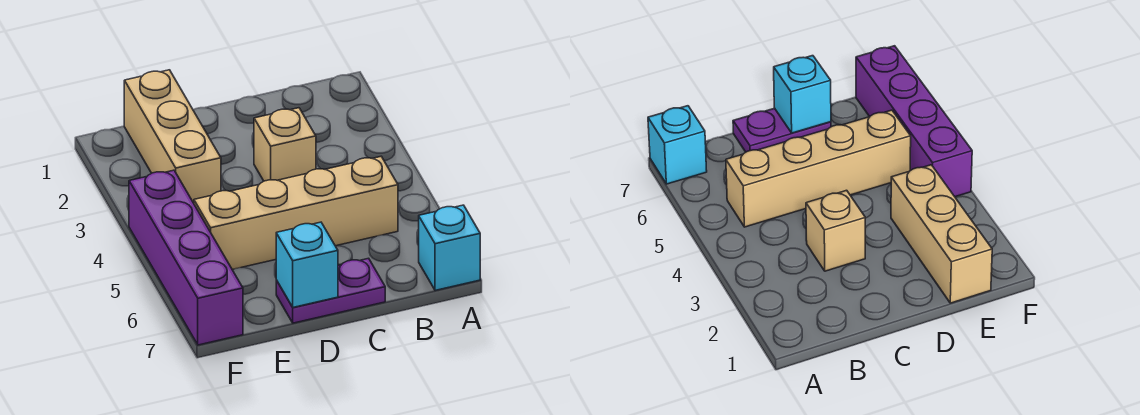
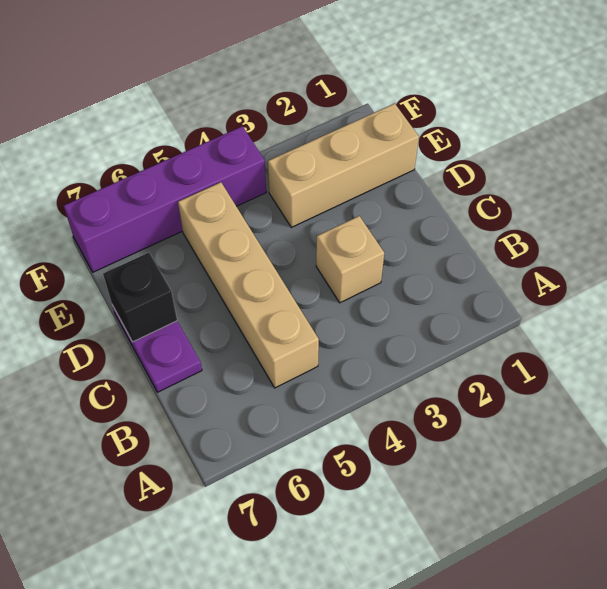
cyan 1x1 brick [419,205,480,290] -> none
cyan 1x1 brick [276,222,338,307] -> black 1x1 brick [103,253,177,342]

